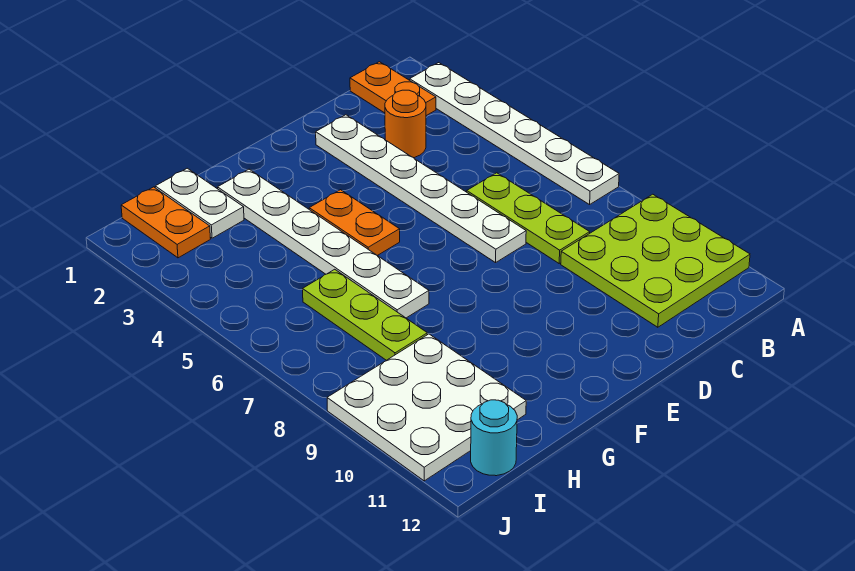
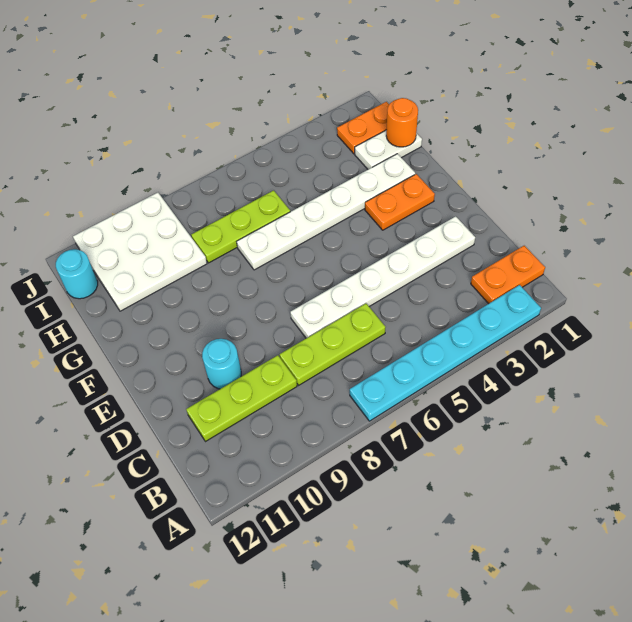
white 1x6 plate [410,63,619,205] -> cyan 1x6 plate [350,285,541,421]
lime 3x3 plate [561,194,750,327] -> lime 1x3 plate [186,355,297,442]
orange 1x1 round brick [385,90,426,158] -> orange 1x1 round brick moved to [386,98,418,147]
none -> cyan 1x1 round brick [202,339,241,389]
orange 1x2 plate [309,190,400,256] -> orange 1x2 plate moved to [365,174,435,230]

